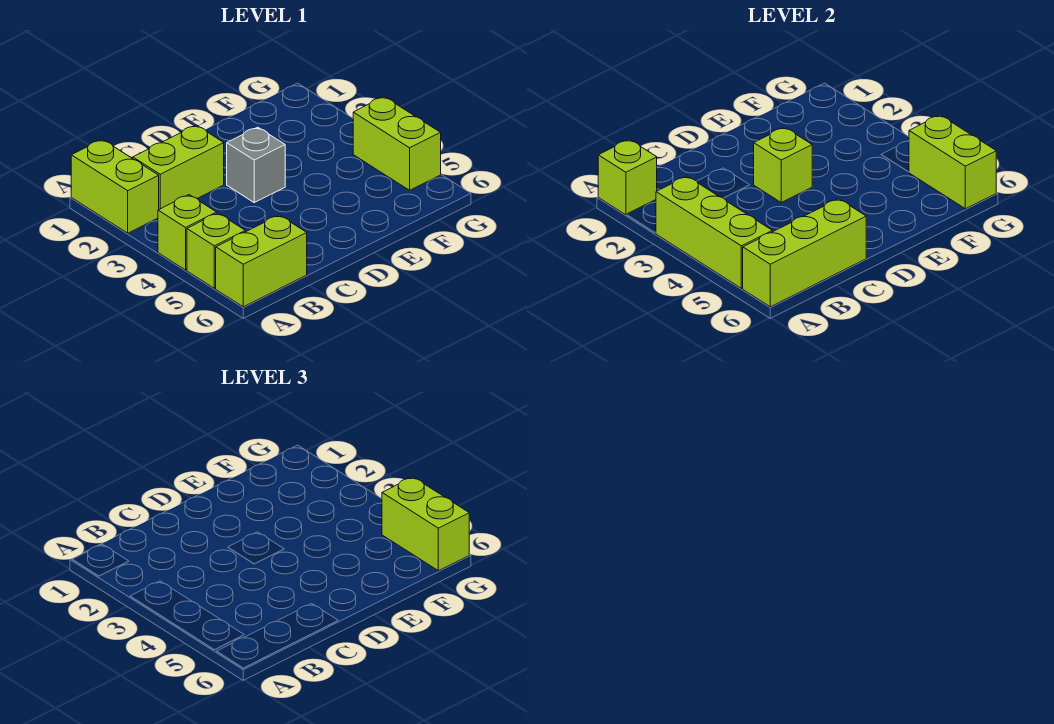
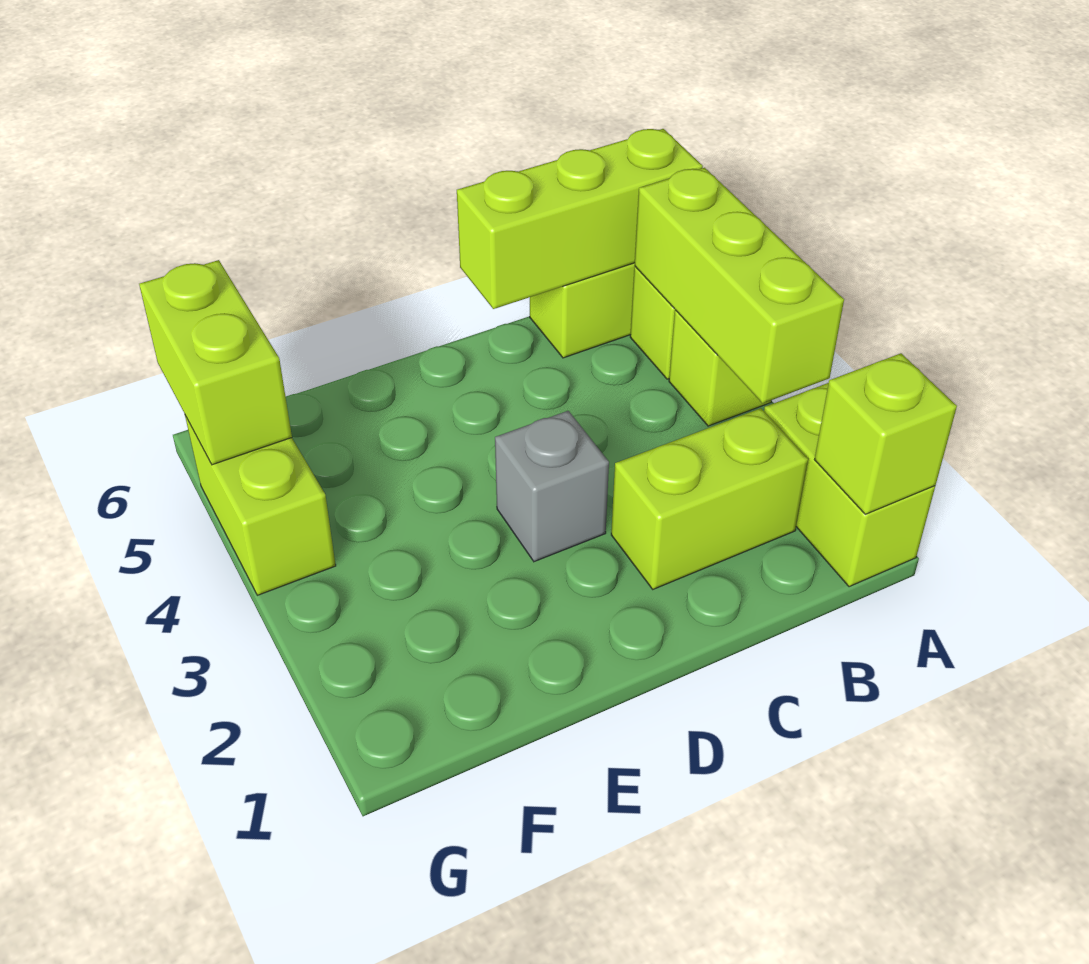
lime 1x1 brick [754,127,812,202] -> none
lime 1x2 brick [382,477,469,571] -> none

